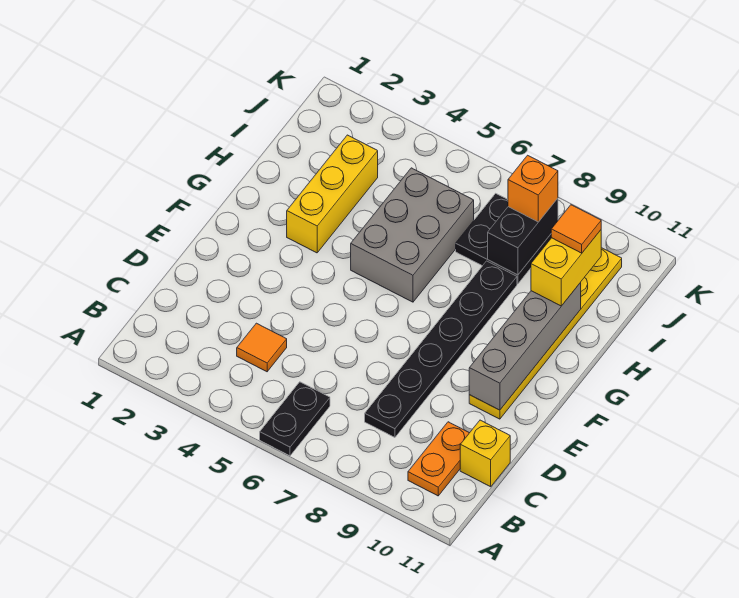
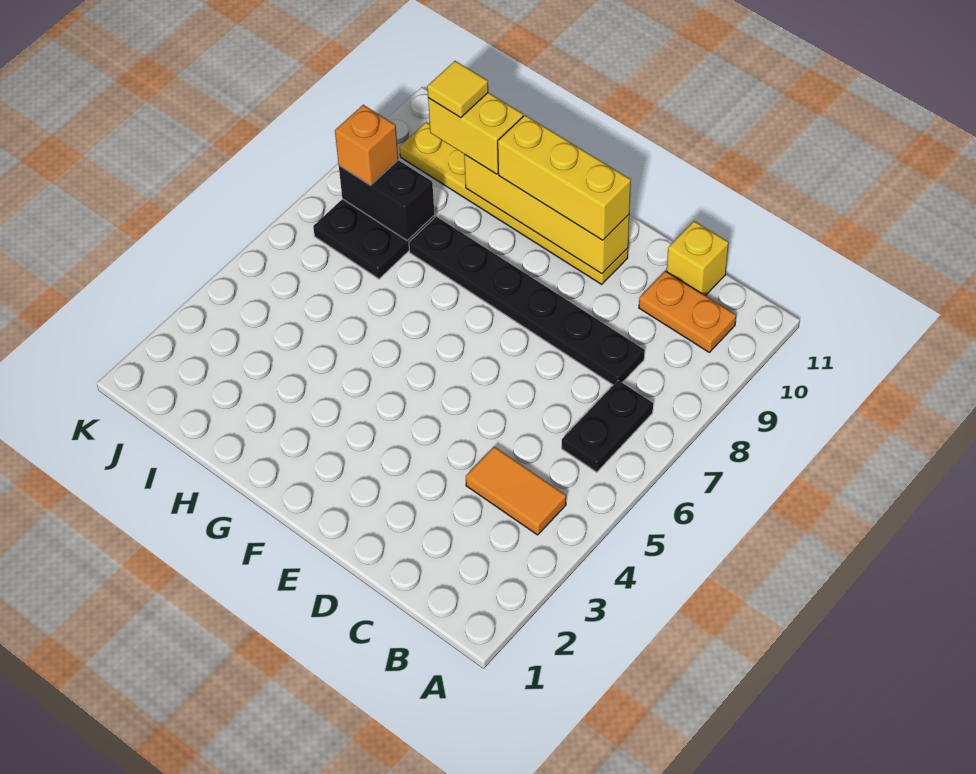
black 1x2 plate [260,382,330,456] -> black 1x2 plate turned to [562,380,653,472]
orange 1x1 tile [237,323,287,372] -> orange 1x2 tile [466,447,566,535]
grey 1x4 brick [469,283,581,410] -> yellow 1x4 brick [464,155,629,274]
yellow 1x3 brick [287,135,378,253] -> yellow 1x3 brick moved to [498,115,631,240]
grey 2x3 brick [351,168,474,302] -> none
orange 1x1 tile [551,205,601,253] -> yellow 1x1 tile [427,61,488,118]

